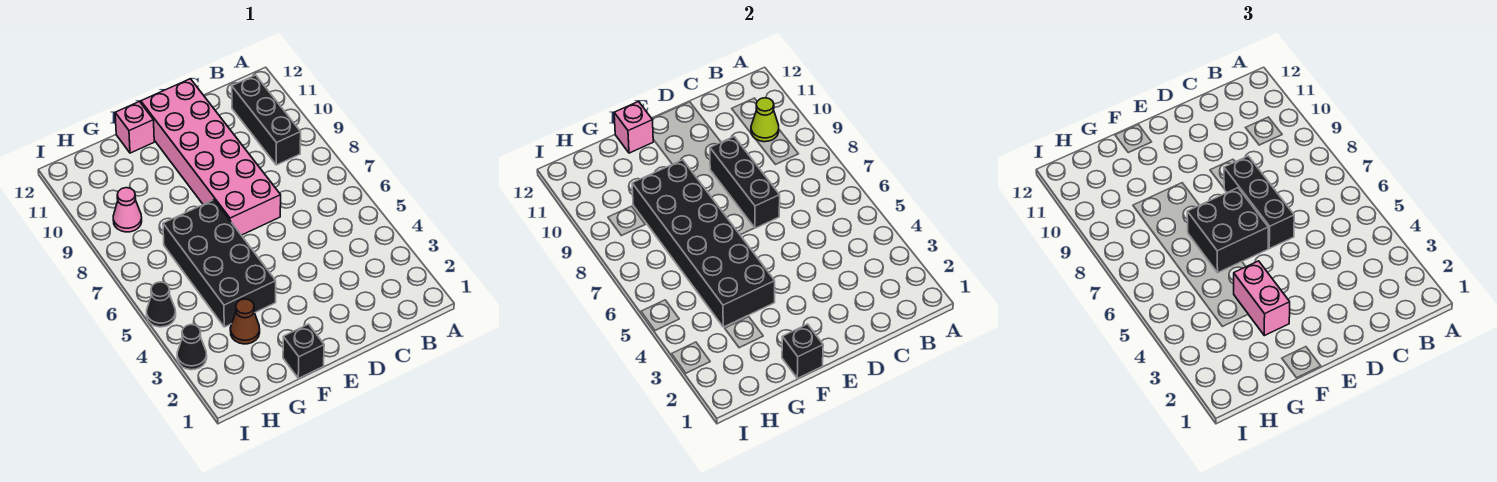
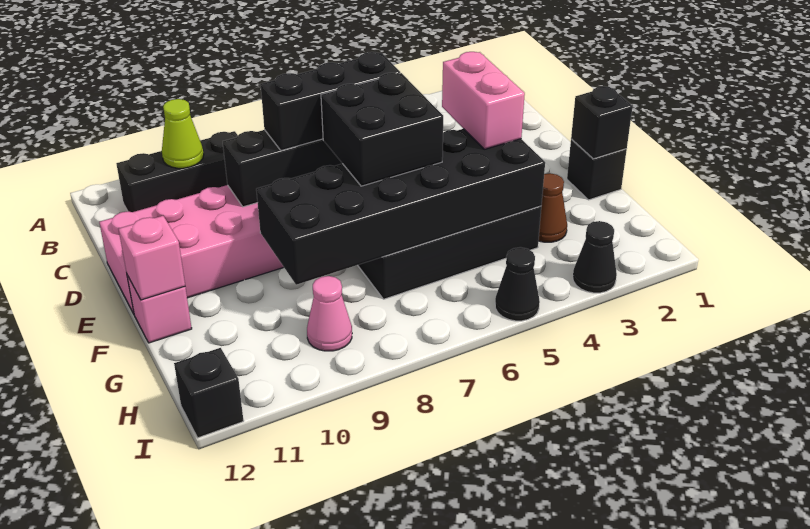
pink 1x2 brick [1234,261,1290,336] -> pink 1x2 brick turned to [442,52,525,149]
none -> black 1x1 brick [174,348,244,438]

